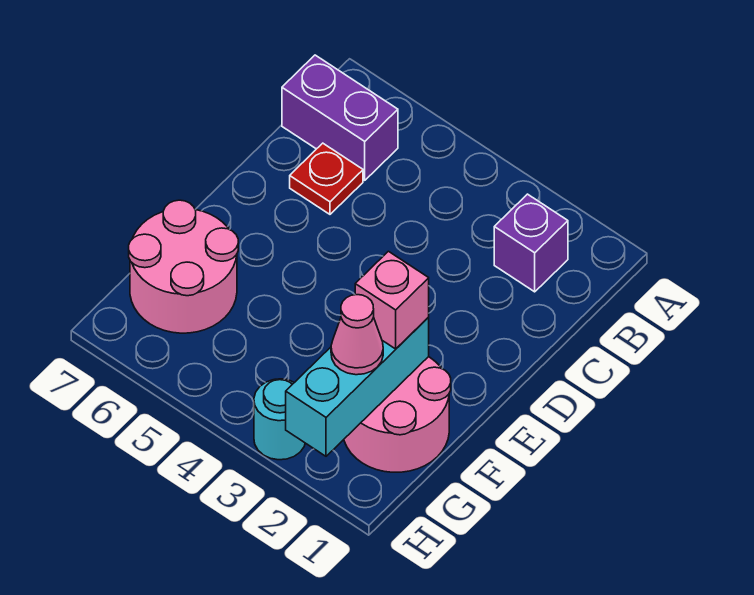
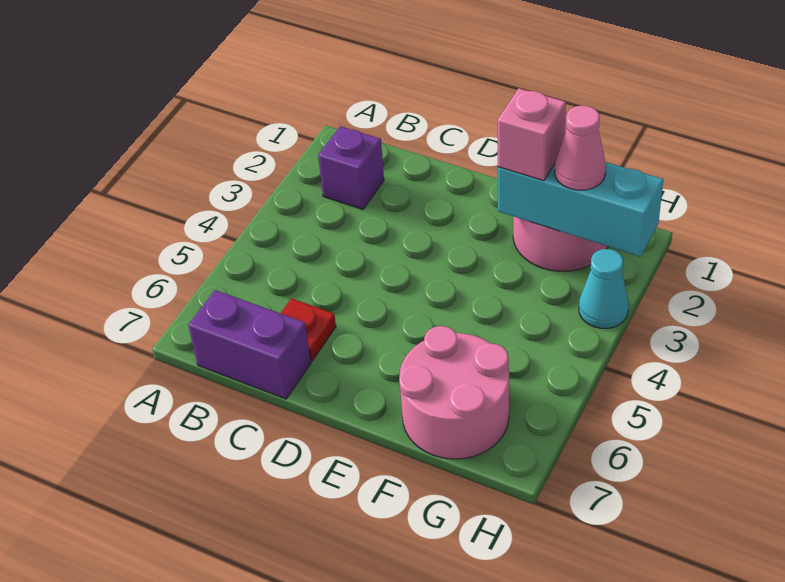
purple 1x2 brick [282,55,398,180] -> purple 1x2 brick turned to [188,290,311,399]
cyan 1x1 round brick [254,379,305,460] -> cyan 1x1 cone [579,249,629,328]

